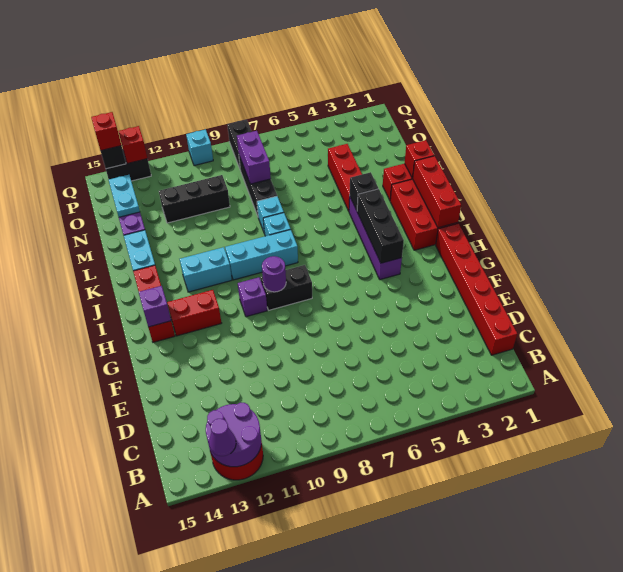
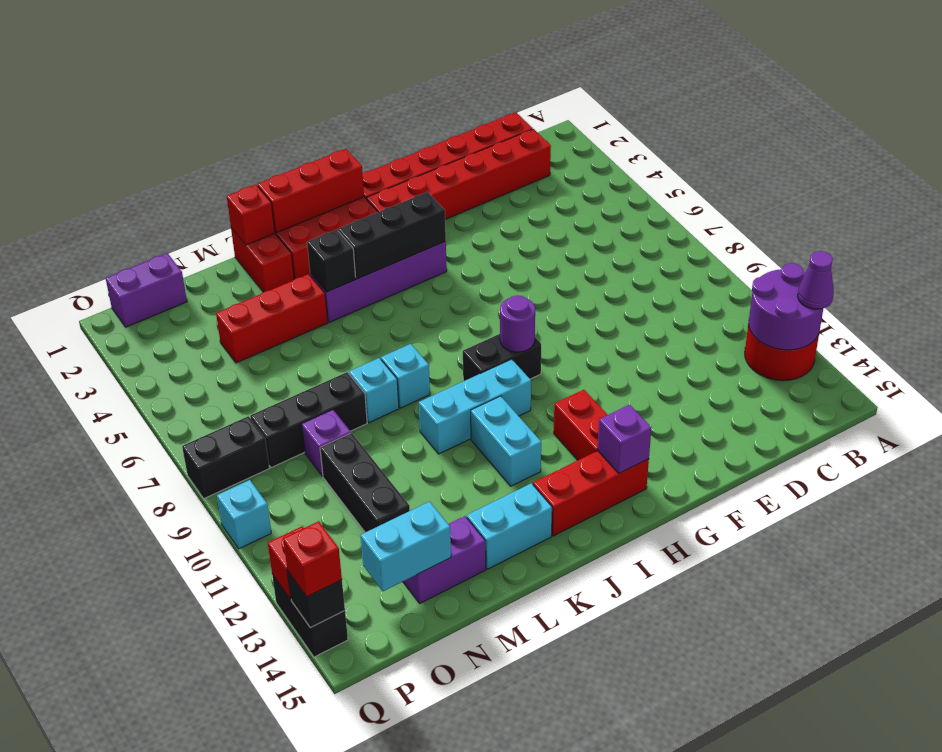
none -> red 1x6 brick [367,129,551,219]
black 1x2 brick [261,265,312,310] -> black 1x2 brick turned to [463,334,541,381]
purple 1x1 brick [238,277,267,317] -> purple 1x1 brick moved to [302,410,351,476]
cyan 1x3 brick [225,230,298,280] -> cyan 1x3 brick turned to [419,359,531,454]
purple 1x2 brick [237,131,271,184] -> purple 1x2 brick moved to [106,253,187,327]
cyan 1x2 plate [109,175,140,217] -> cyan 1x2 brick [361,502,451,591]

